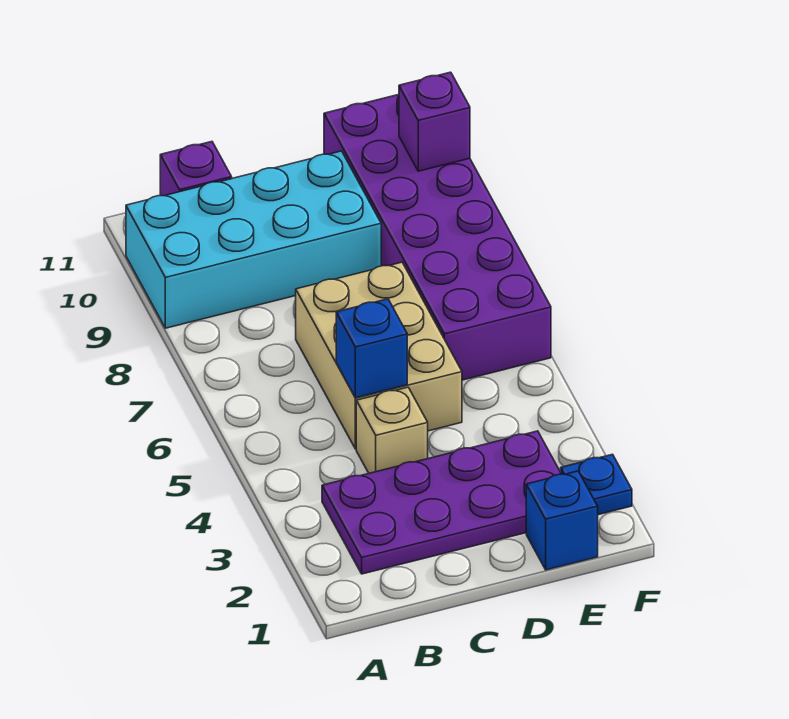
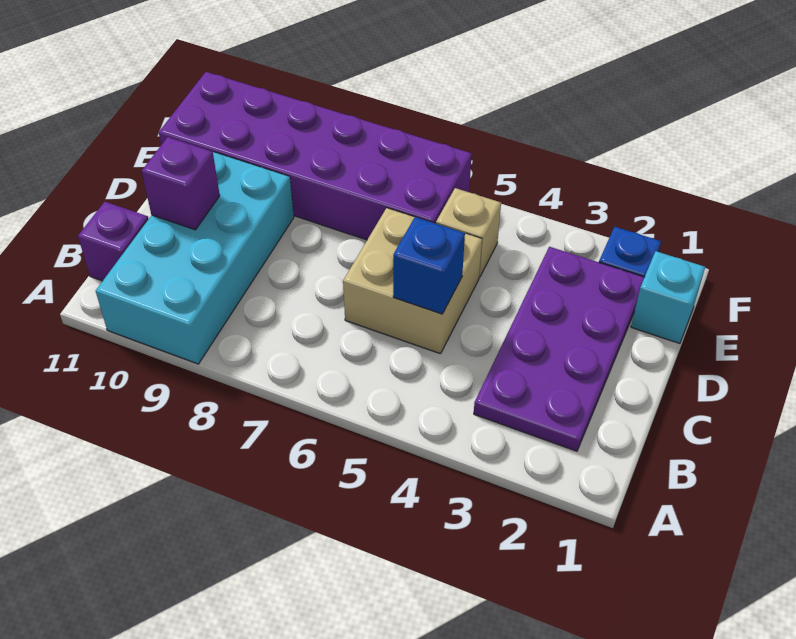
tan 1x1 brick [356,387,428,473] -> tan 1x1 brick moved to [436,188,501,277]
tan 2x3 brick [296,262,462,449] -> tan 2x2 brick [343,208,482,354]
blue 1x1 brick [526,471,598,570] -> cyan 1x1 brick [631,251,705,343]
purple 1x1 brick [399,72,470,171] -> purple 1x1 brick moved to [142,137,220,230]

